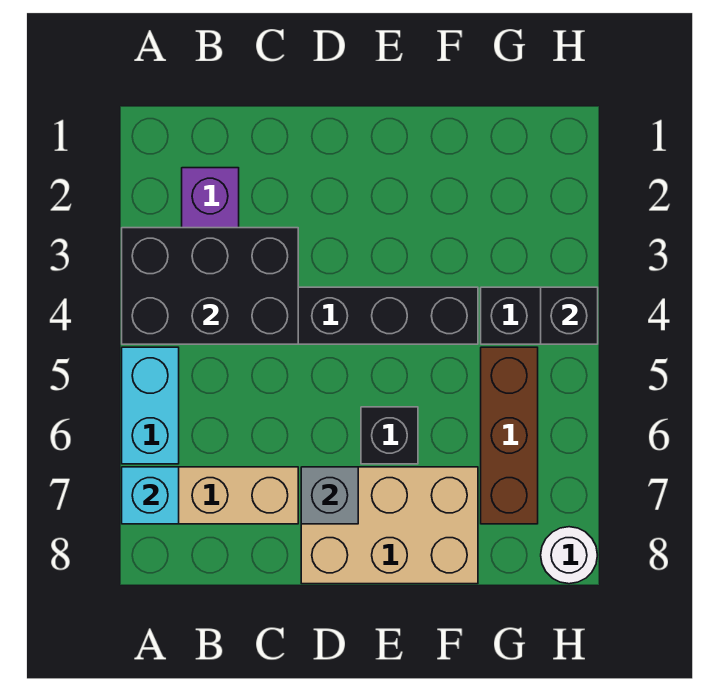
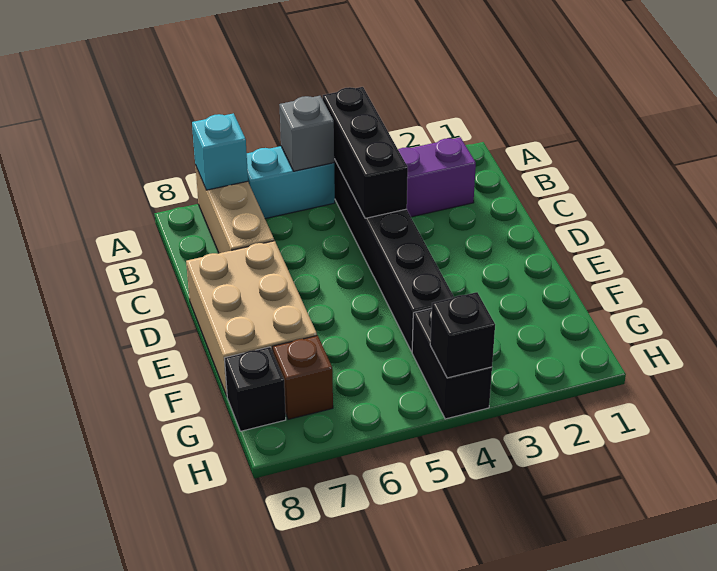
black 2x3 brick [122,228,298,344] -> black 1x3 brick [323,87,408,218]
grey 1x1 brick [301,467,358,524] -> grey 1x1 brick moved to [279,96,334,171]
black 1x1 brick [361,407,418,464] -> black 1x1 brick moved to [225,347,286,431]
brown 1x3 brick [481,347,538,524] -> brown 1x1 brick [273,336,333,419]
white 1x1 round brick [541,527,597,584] -> none

